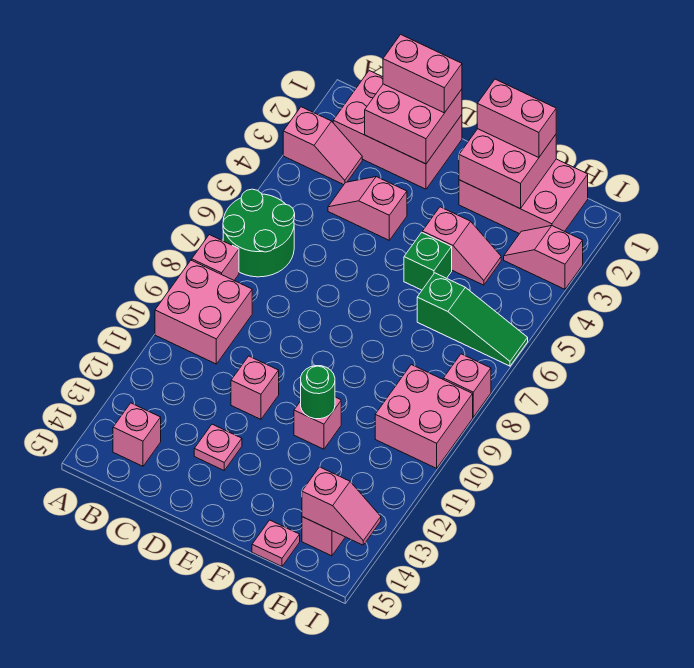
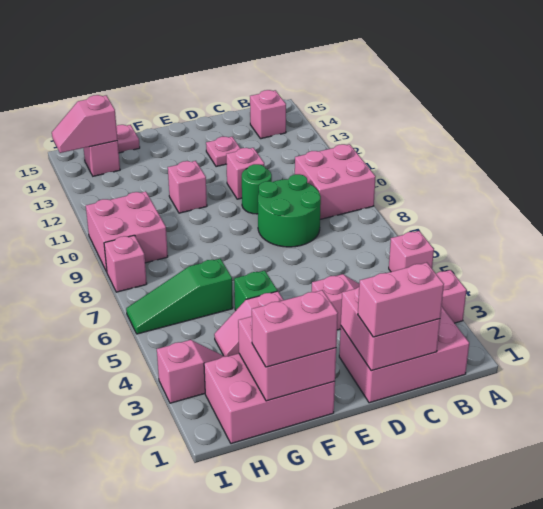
green 2x2 round brick [223,189,295,277] -> green 2x2 round brick moved to [258,174,321,247]
pink 1x1 brick [192,235,239,280] -> pink 1x1 brick moved to [389,231,434,272]
green 1x1 round brick [301,366,335,419] -> green 1x1 round brick moved to [242,164,272,214]

